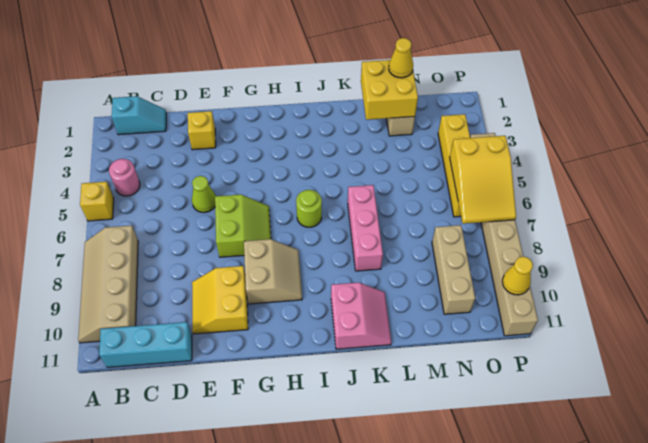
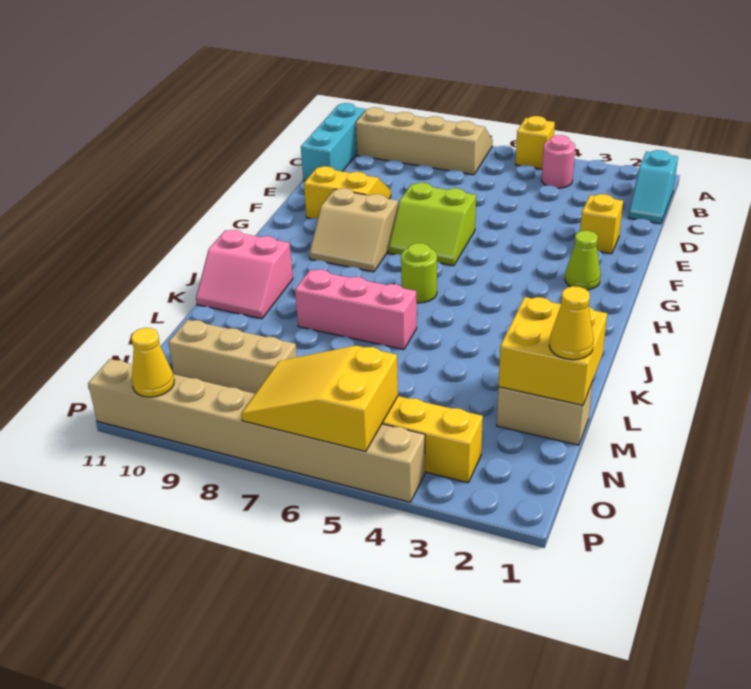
lime 1x1 cone [192,176,216,213] -> lime 1x1 cone moved to [565,231,601,290]

